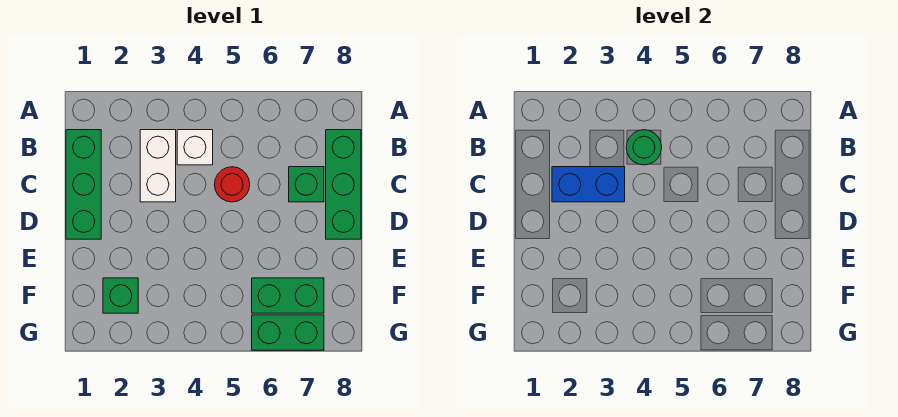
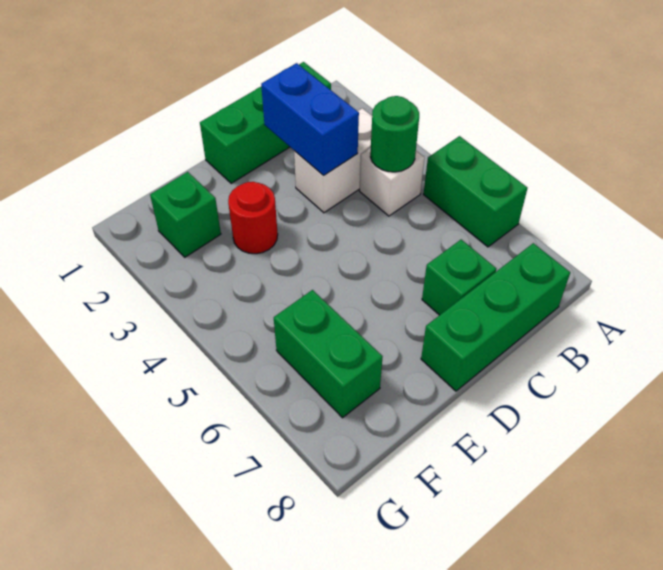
red 1x1 round brick [214,167,250,202] -> red 1x1 round brick moved to [228,182,278,254]
green 1x2 brick [252,315,324,350] -> green 1x2 brick moved to [423,136,527,247]

